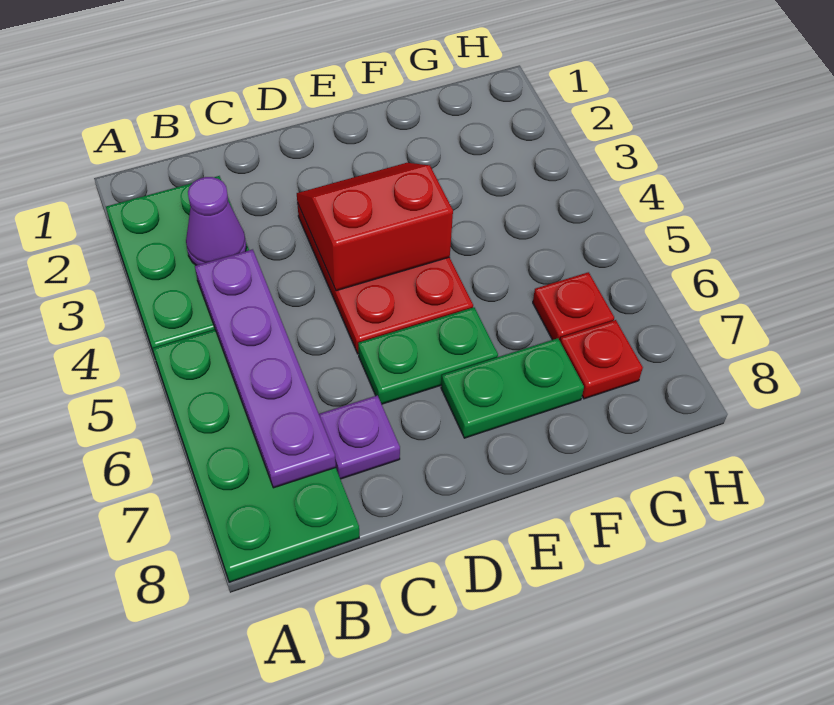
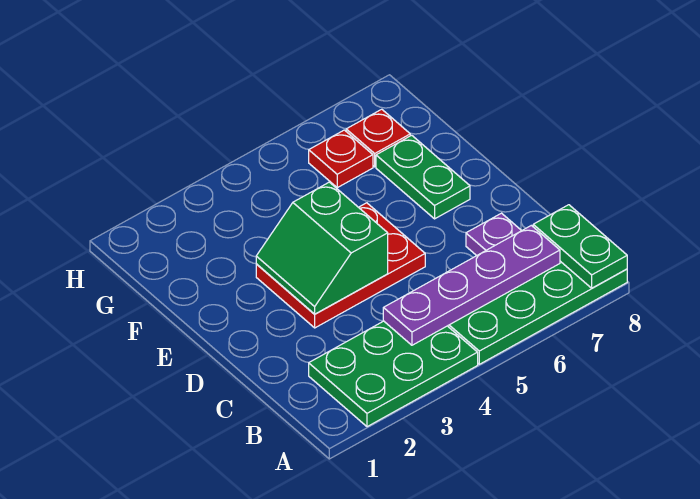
purple 1x1 cone [186,177,246,265] -> none
red 2x2 slope [297,163,453,291] -> green 2x2 slope [256,182,388,314]
green 1x2 plate [358,307,498,404] -> green 1x2 plate moved to [533,205,627,288]

